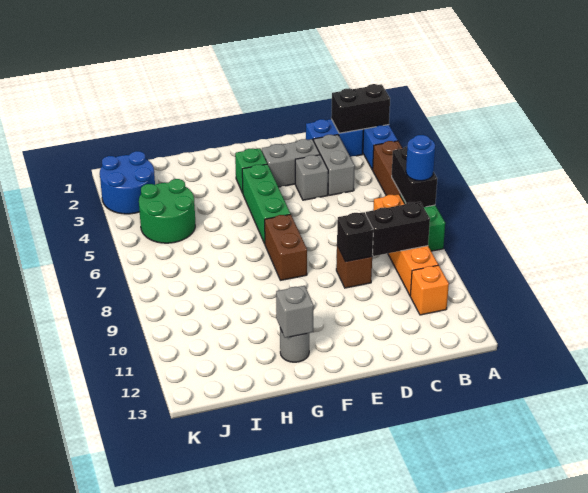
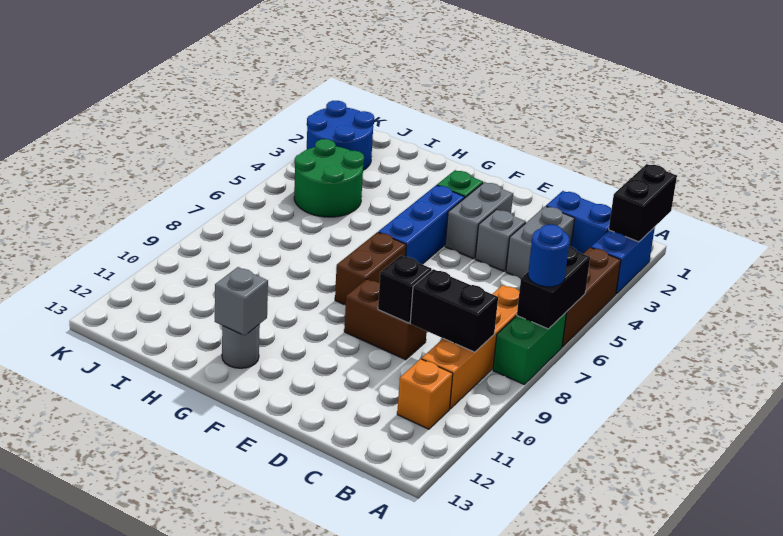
black 1x2 brick [331,84,390,133] -> black 1x2 brick turned to [609,164,677,242]
grey 1x2 brick [262,139,320,187] -> grey 1x2 brick turned to [445,182,513,259]
brown 1x1 brick [336,245,372,288] -> brown 1x2 brick [344,279,427,360]
green 1x3 brick [242,164,290,244] -> blue 1x3 brick [378,185,465,264]

